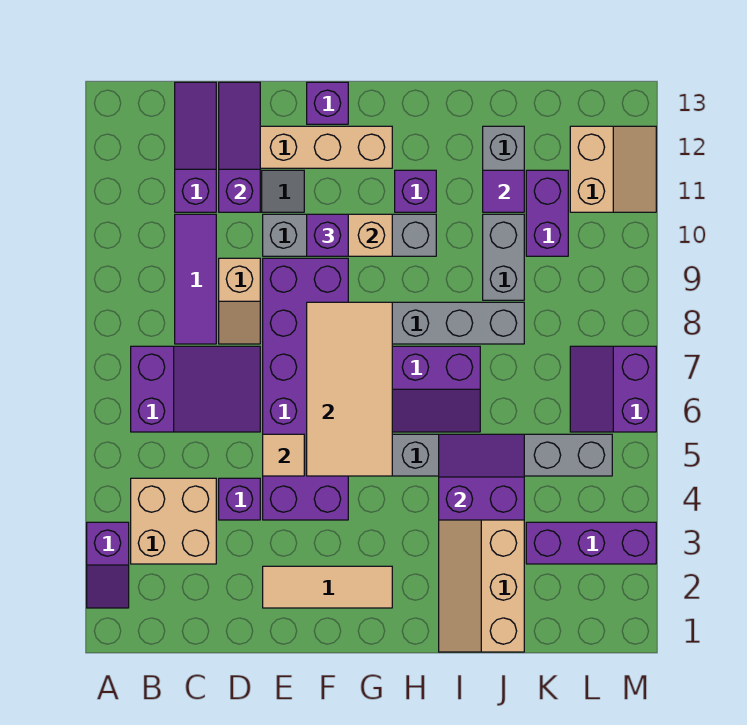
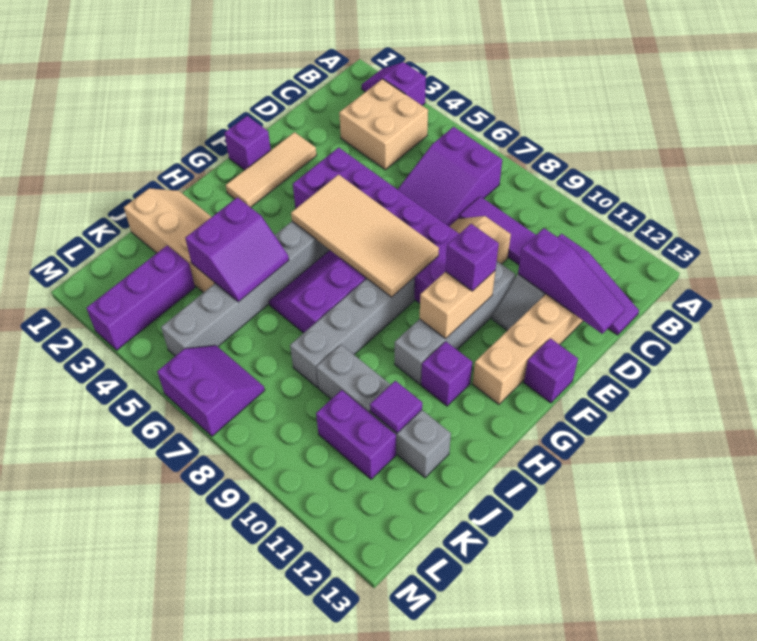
purple 1x1 brick [219,478,260,520] -> purple 1x1 brick moved to [225,116,271,170]
tan 1x1 tile [263,434,304,476] -> none
tan 2x2 slope [570,126,656,212] -> none

